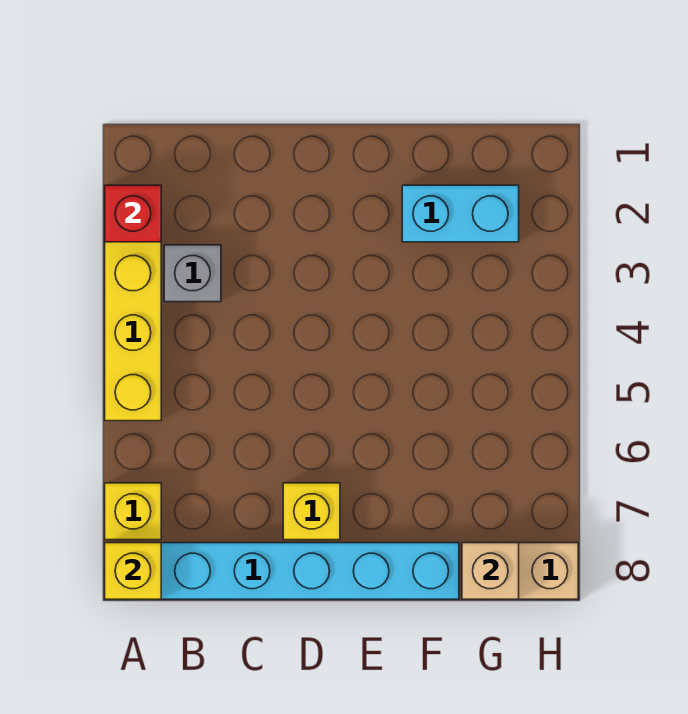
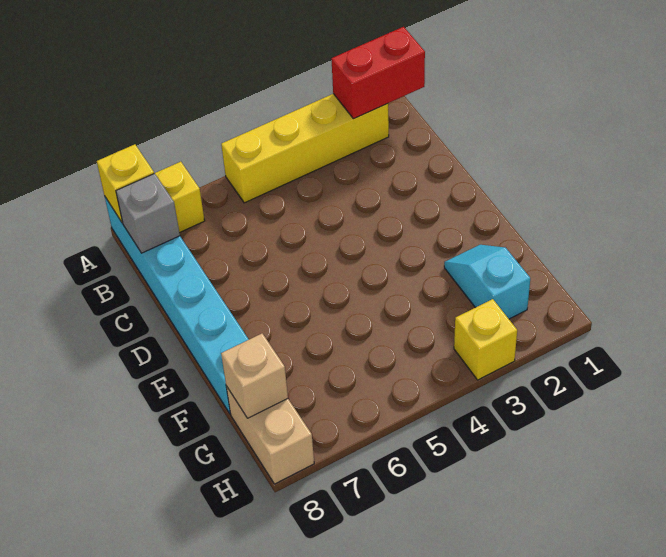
red 1x1 brick [105,185,161,242] -> red 1x2 brick [331,27,425,119]
grey 1x1 brick [164,245,221,302] -> grey 1x1 brick moved to [116,173,180,253]
yellow 1x1 brick [283,483,340,540] -> yellow 1x1 brick moved to [454,299,517,380]
cyan 1x2 brick [402,185,519,242] -> cyan 1x2 slope [444,245,530,319]

